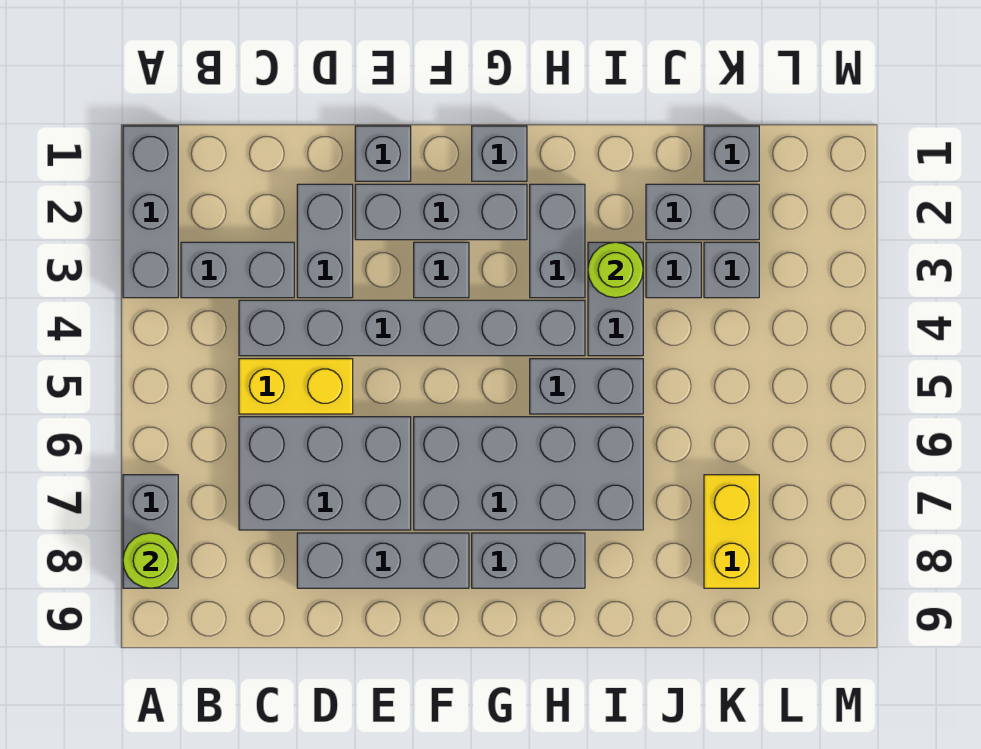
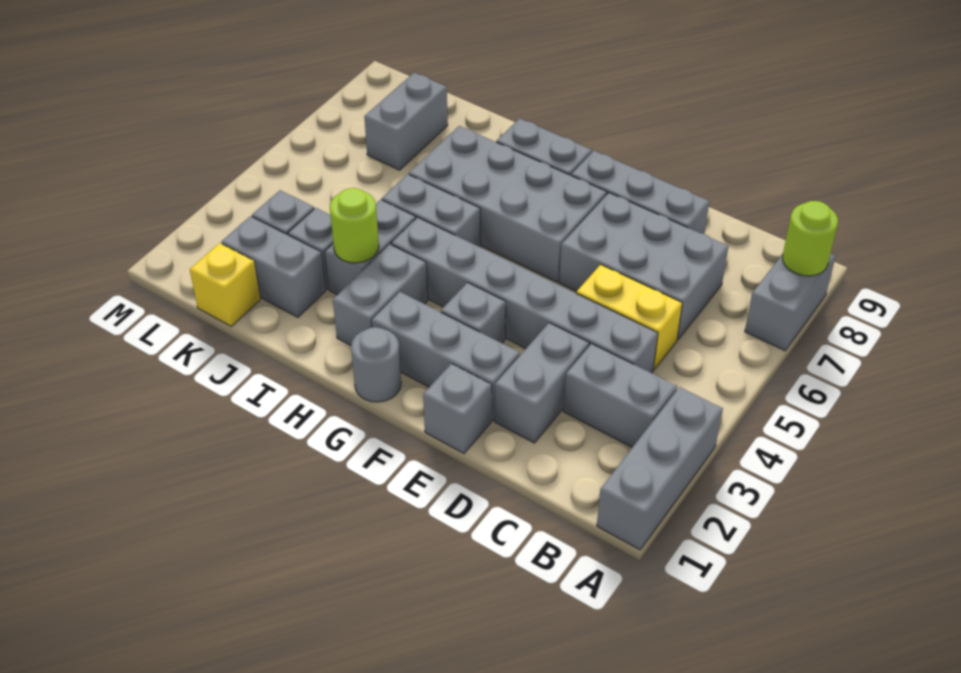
grey 1x1 brick [472,126,527,181] -> grey 1x1 round brick [351,327,401,402]
grey 1x1 brick [704,126,759,181] -> yellow 1x1 brick [190,243,260,326]
yellow 1x2 brick [704,475,759,588] -> grey 1x2 brick [364,73,448,170]

